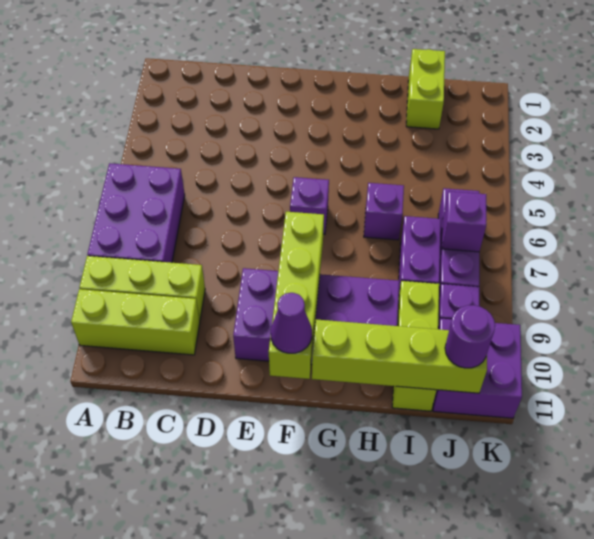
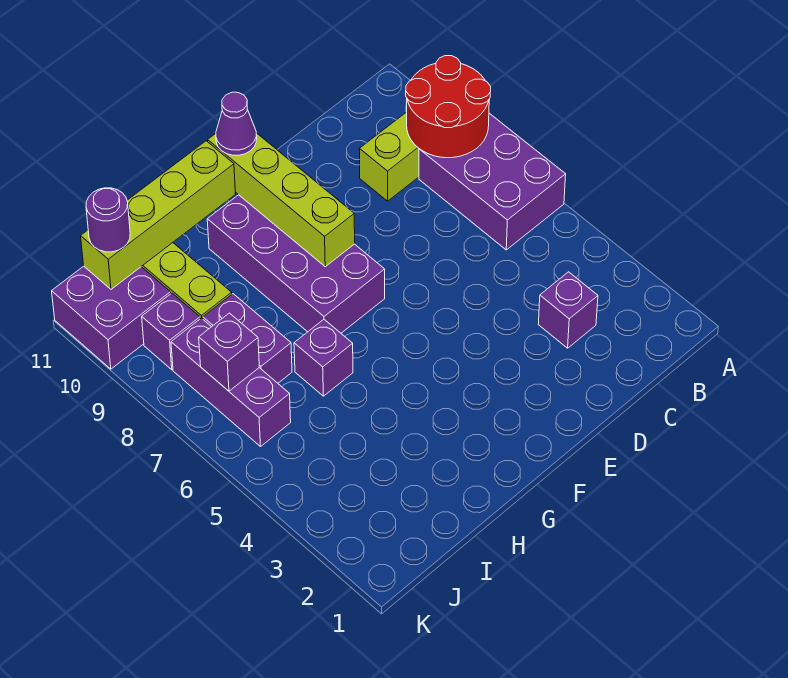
none -> red 2x2 round brick [406,56,491,158]
lime 1x3 brick [71,289,200,355] -> none
purple 2x4 brick [233,268,399,365] -> purple 2x4 brick turned to [207,195,385,333]
purple 1x1 brick [290,177,329,234] -> purple 1x1 brick moved to [538,272,598,348]
lime 1x2 brick [406,49,445,129] -> none

